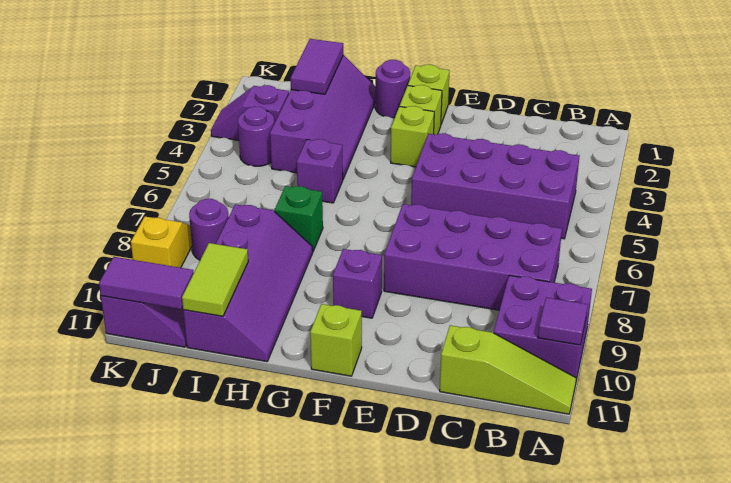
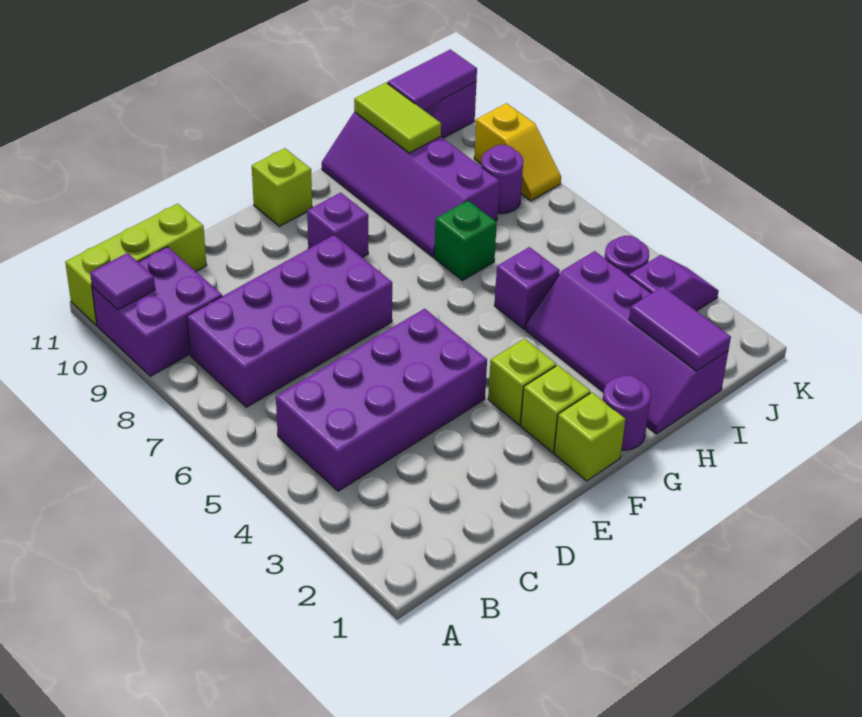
lime 1x3 slope [440,325,576,414] -> lime 1x3 brick [65,204,207,325]

